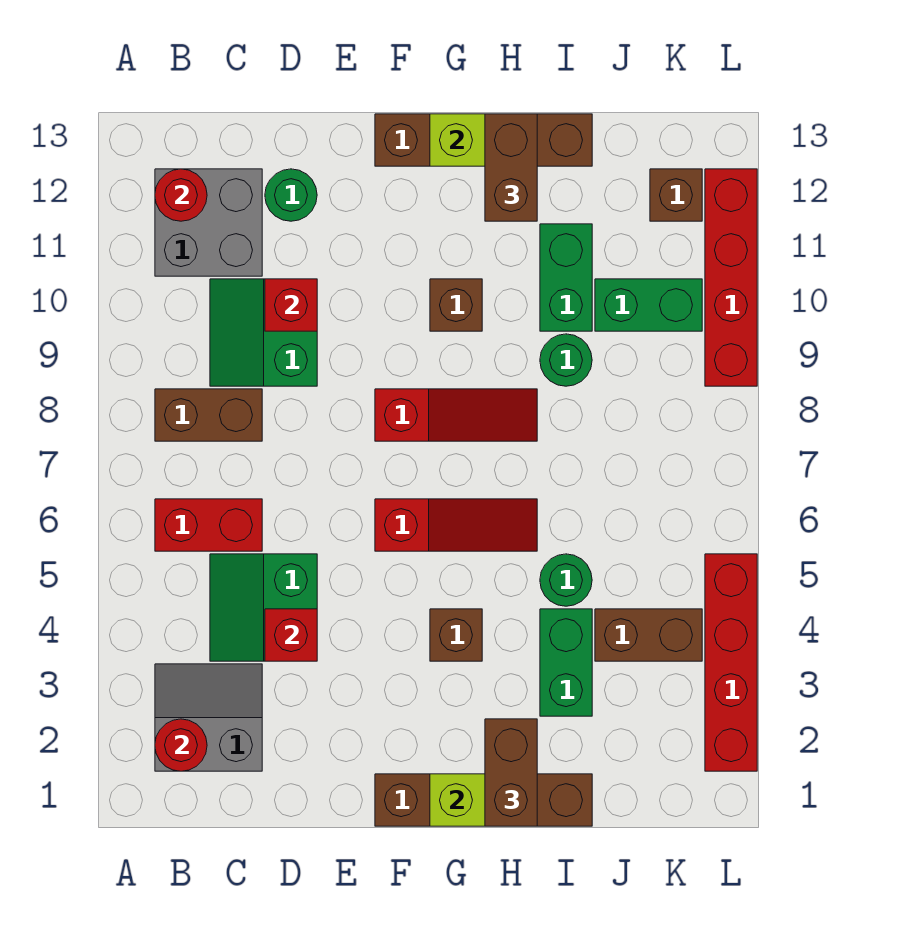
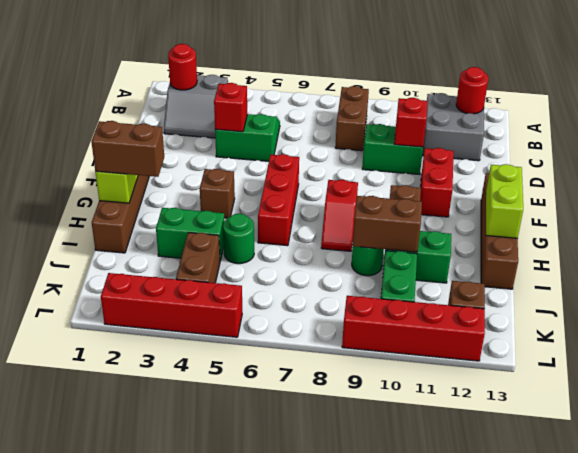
grey 2x2 slope [155,664,262,771] -> grey 2x2 slope turned to [164,75,228,138]
red 1x2 brick [155,499,262,551] -> red 1x2 brick moved to [420,148,454,217]
green 1x1 round brick [265,169,317,221] -> none
red 1x3 slope [375,499,537,551] -> red 1x3 brick [258,154,299,246]
red 1x3 slope [375,389,537,441] -> red 1x2 slope [321,180,358,251]
brown 1x2 brick [485,114,537,221] -> brown 1x2 brick moved to [352,196,422,252]

